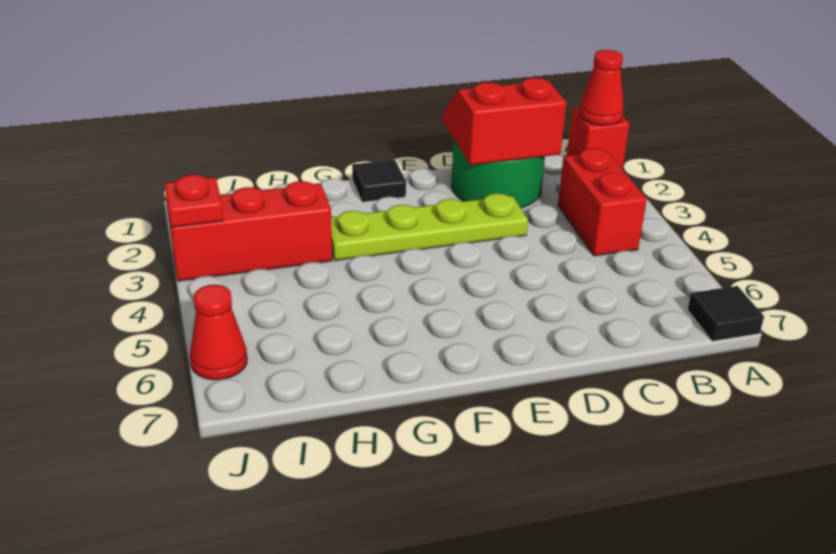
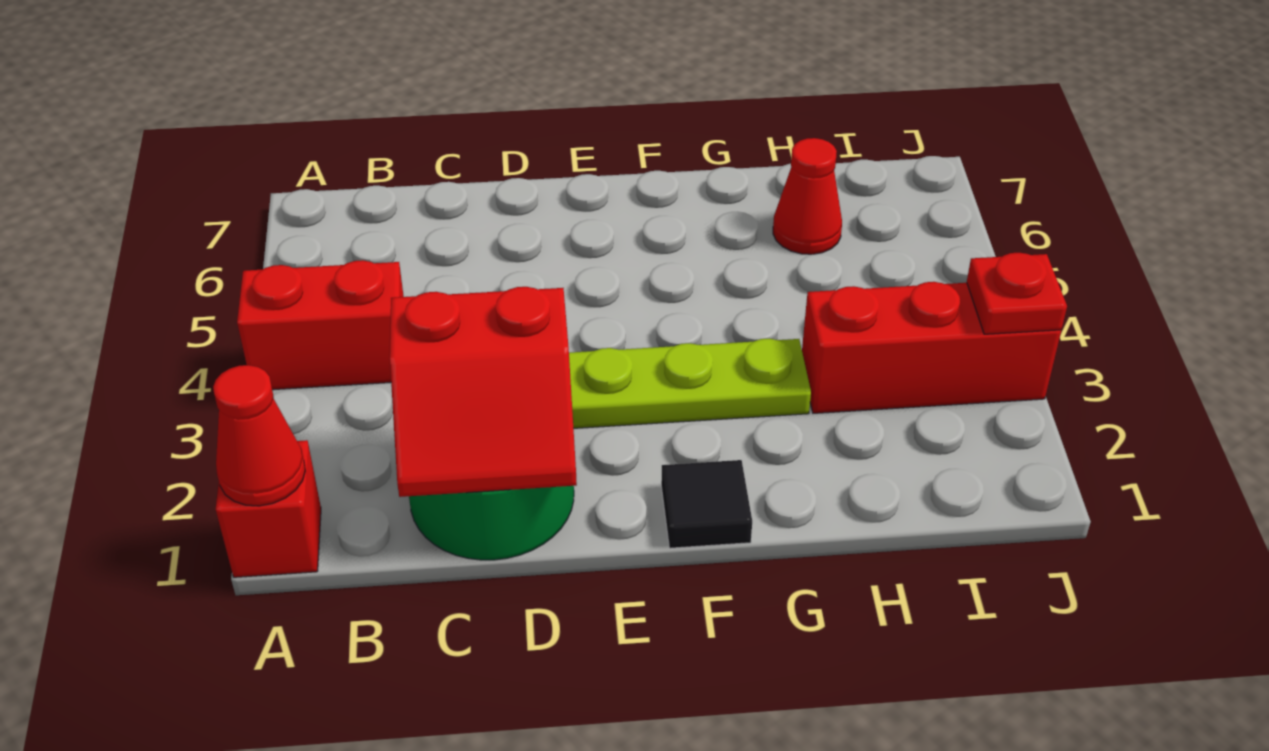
black 1x1 tile [687,286,764,341] -> none
red 1x2 brick [558,148,647,256] -> red 1x2 brick turned to [237,260,404,390]
red 1x1 cone [190,285,247,380] -> red 1x1 cone moved to [773,138,842,254]

